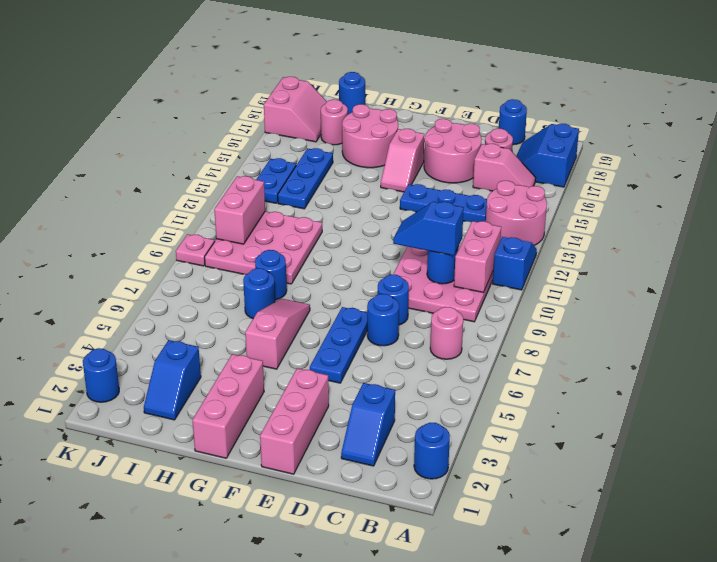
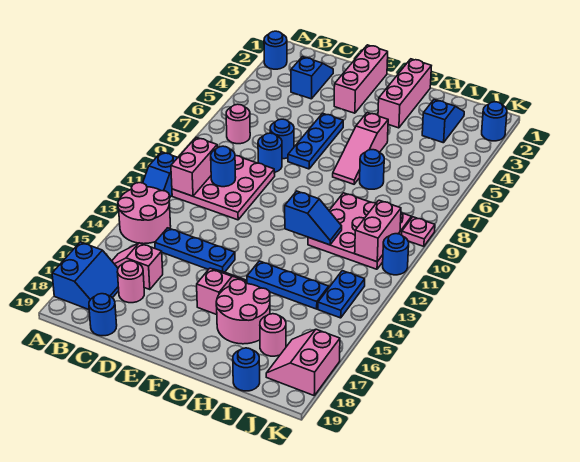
blue 1x2 slope [393,201,464,256] -> blue 1x2 slope moved to [285,191,342,245]
pink 2x2 round brick [424,119,482,183] -> none
blue 1x1 round brick [255,250,287,300] -> blue 1x1 round brick moved to [383,234,409,275]
blue 1x3 plate [278,148,333,209] -> blue 1x3 plate turned to [247,261,329,309]

